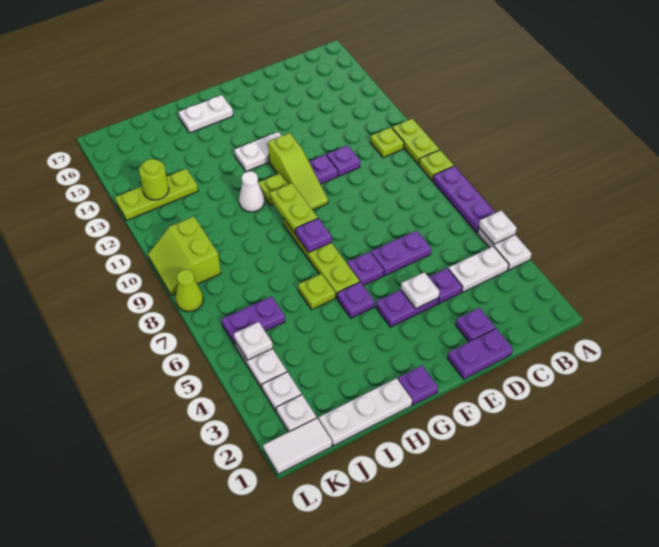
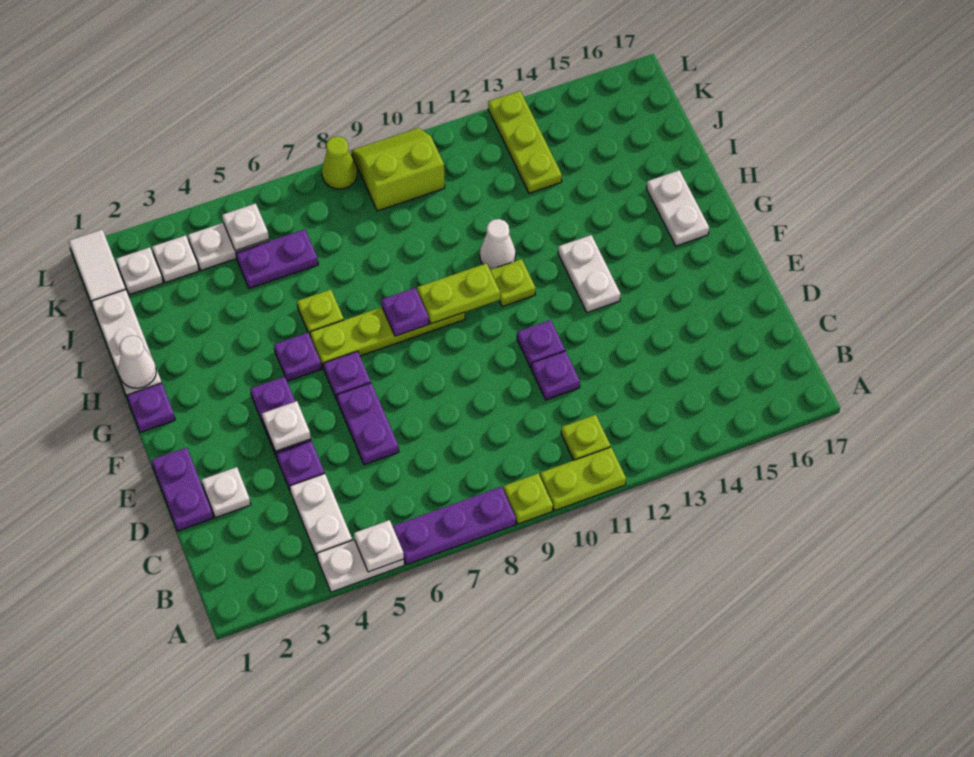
purple 1x1 plate [456,308,495,342] -> white 1x1 plate [202,467,251,518]
lime 1x3 slope [268,133,328,210] -> none
none -> white 1x1 cone [119,335,156,388]
purple 1x2 plate [222,296,285,345] -> purple 1x2 plate turned to [236,229,318,289]
lime 1x1 round brick [139,159,169,200] -> none

